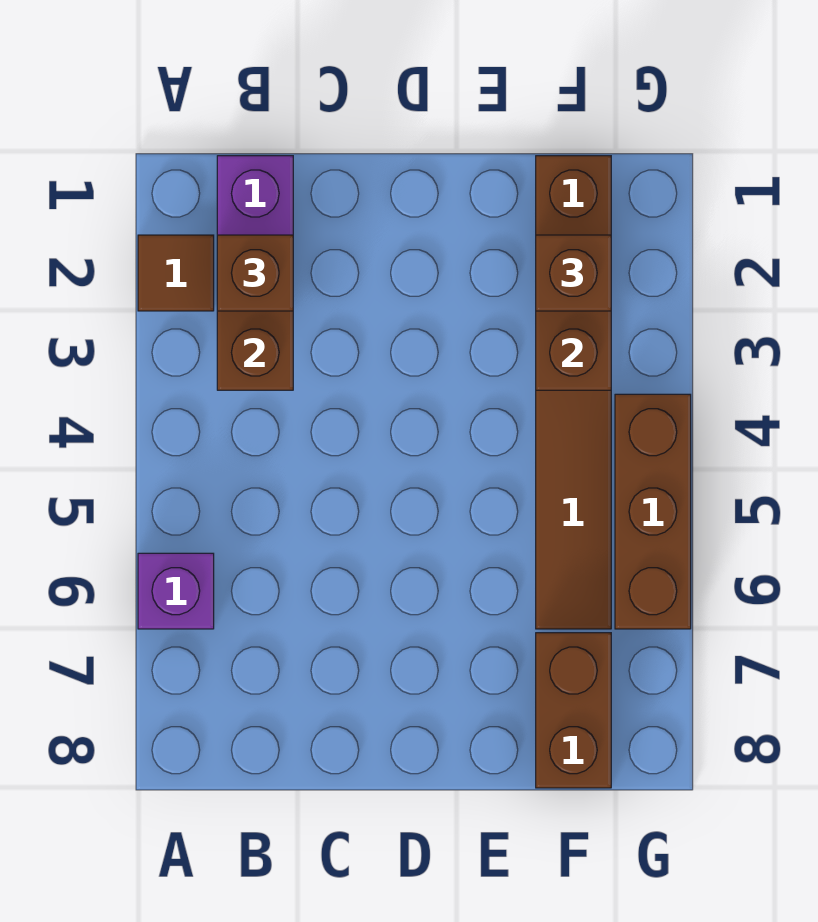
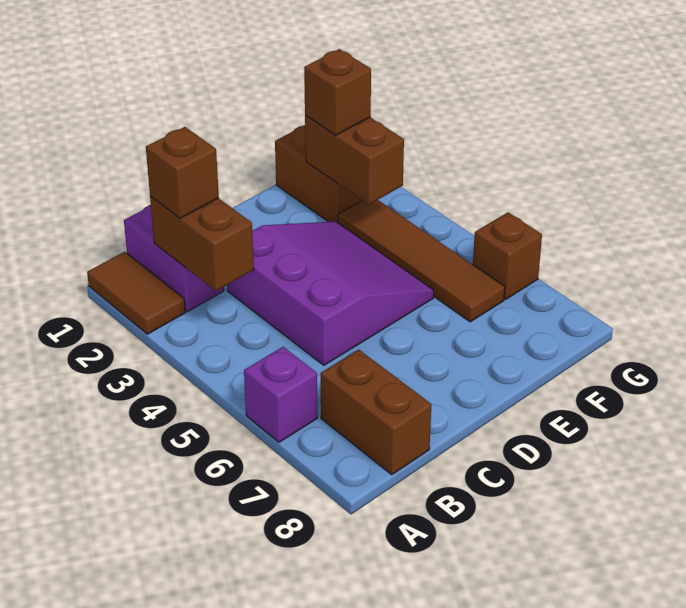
brown 1x1 tile [138,235,214,311] -> brown 1x2 tile [87,252,185,334]
none -> purple 3x3 slope [227,221,434,365]
brown 1x2 brick [536,633,611,788] -> brown 1x2 brick moved to [321,349,431,475]
brown 1x3 brick [615,394,691,629] -> brown 1x1 brick [473,212,542,300]

